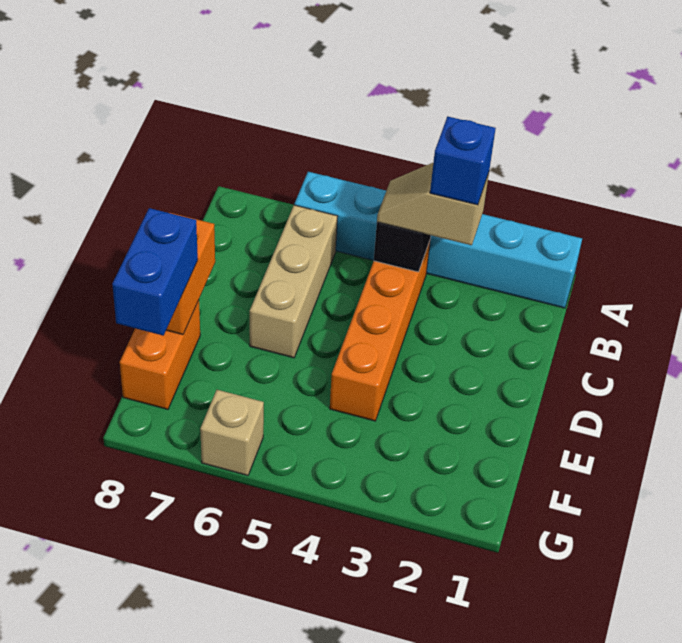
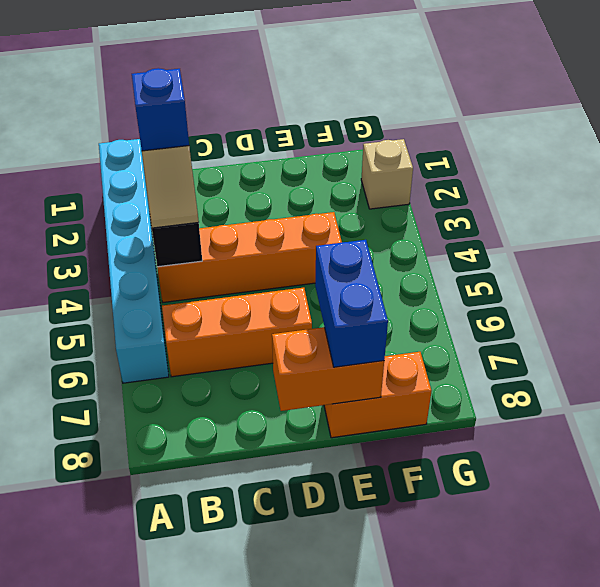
tan 1x3 brick [250,205,338,358] -> orange 1x3 brick [162,288,312,377]
blue 1x2 brick [112,208,198,336] -> blue 1x2 brick turned to [315,240,388,367]
tan 1x1 brick [200,390,264,476] -> tan 1x1 brick moved to [361,139,413,209]

